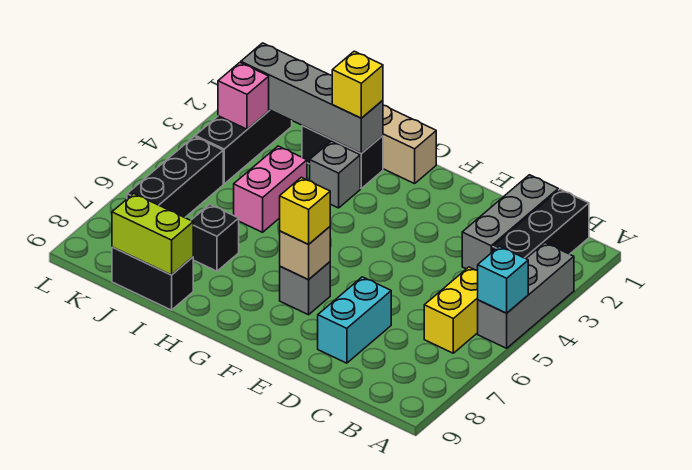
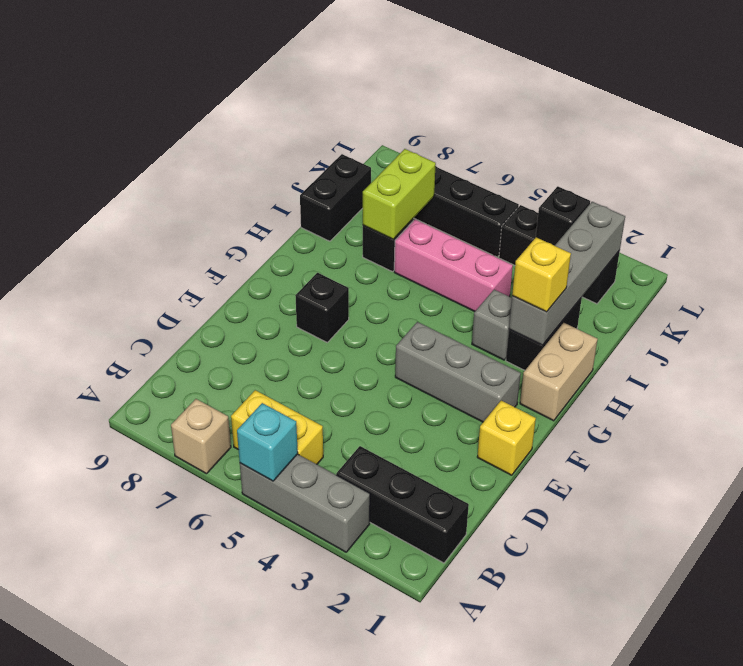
grey 1x3 brick [462,175,558,271] -> grey 1x3 brick moved to [395,322,521,422]
cyan 1x2 brick [318,277,391,363] -> none
grey 1x1 brick [280,262,330,315] -> black 1x1 brick [295,273,349,342]
tan 1x1 brick [280,227,330,280] -> tan 1x1 brick moved to [171,399,231,474]
yellow 1x1 brick [280,177,330,244] -> yellow 1x1 brick moved to [477,401,536,475]
pink 1x2 brick [234,146,307,232] -> pink 1x3 brick [394,219,513,311]
lime 1x2 brick [112,194,193,275] -> lime 1x2 brick moved to [363,149,436,239]
pink 1x1 brick [218,63,269,129] -> black 1x1 brick [536,186,590,246]

